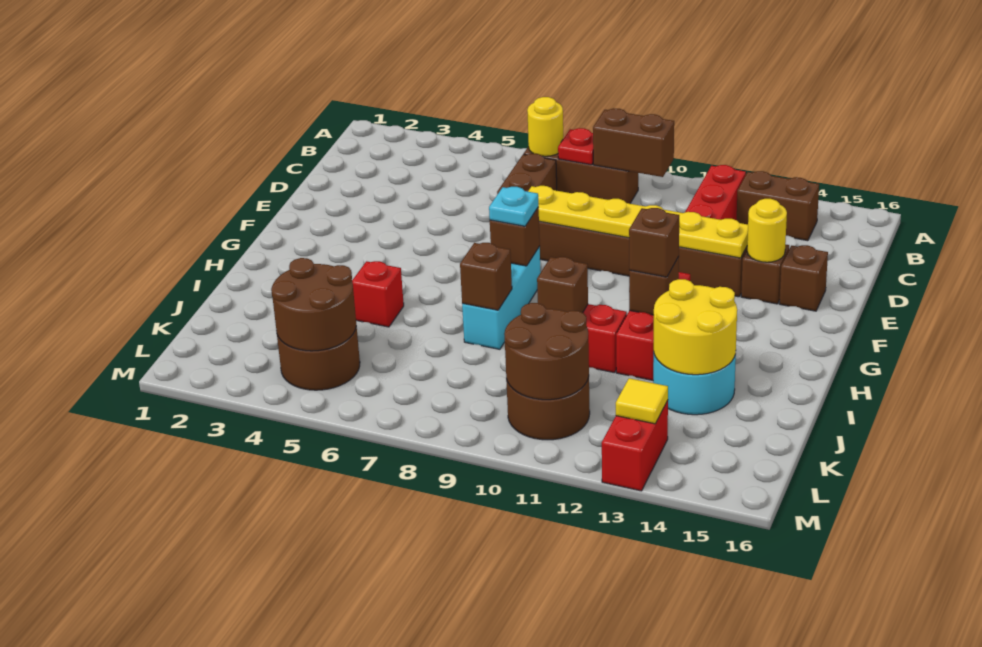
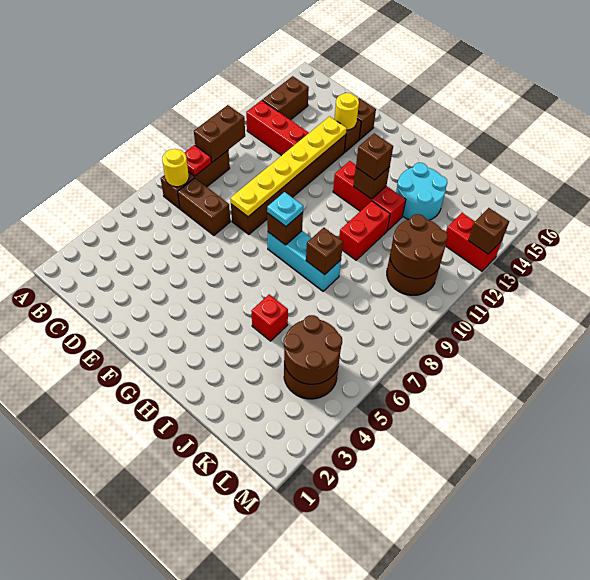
brown 1x1 brick [537,257,588,313] -> brown 1x1 brick moved to [468,208,509,254]
yellow 2x2 round brick [654,279,737,375] -> none
yellow 1x1 tile [616,378,668,424] -> none

